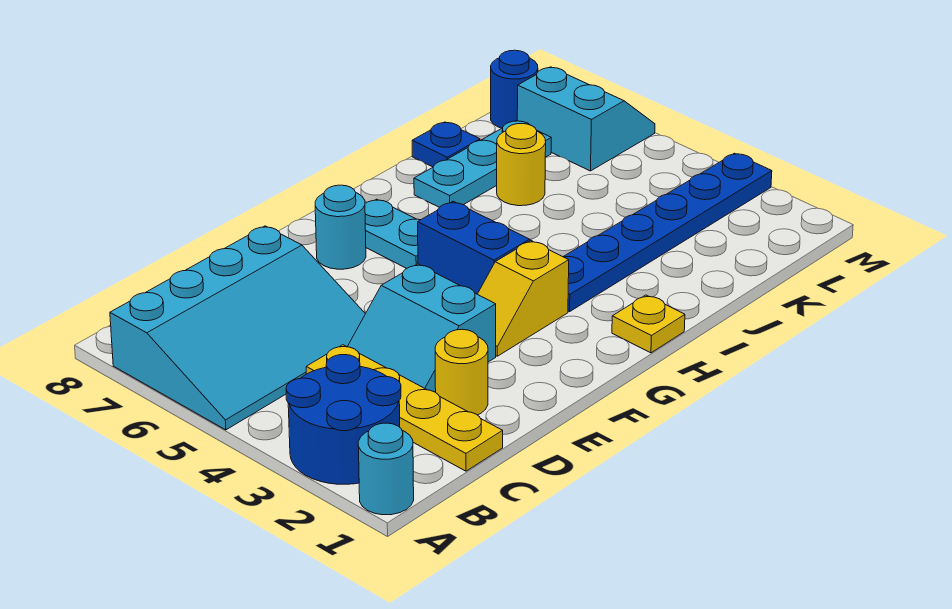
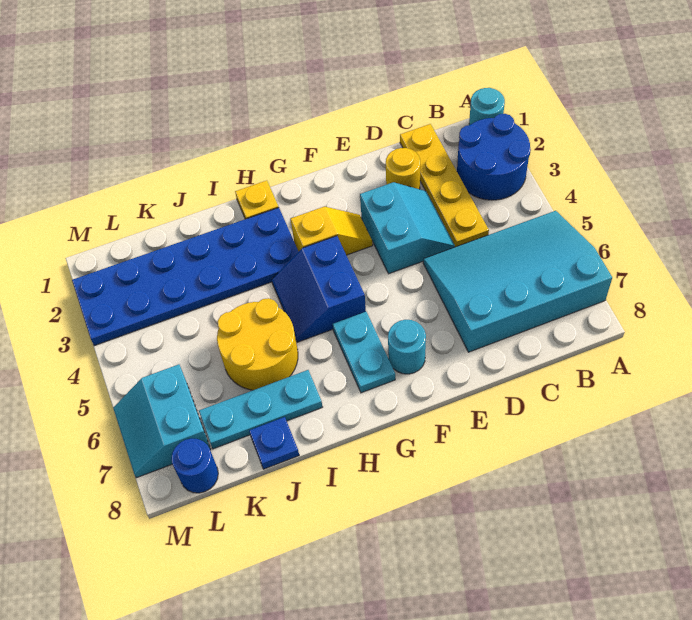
blue 1x6 plate [564,153,772,312] -> blue 2x6 plate [72,208,299,346]
yellow 1x1 round brick [497,123,546,206] -> yellow 2x2 round brick [217,298,298,390]

